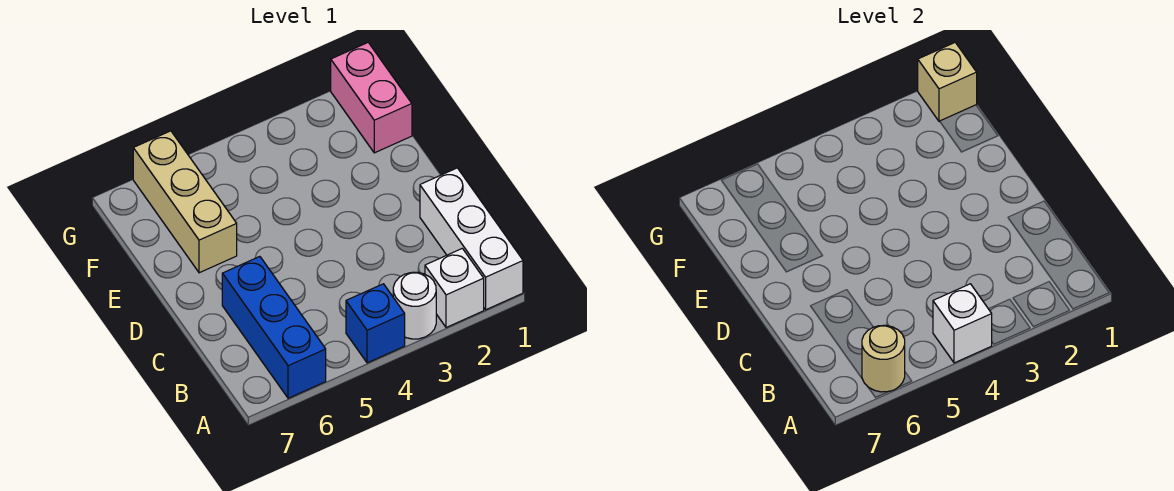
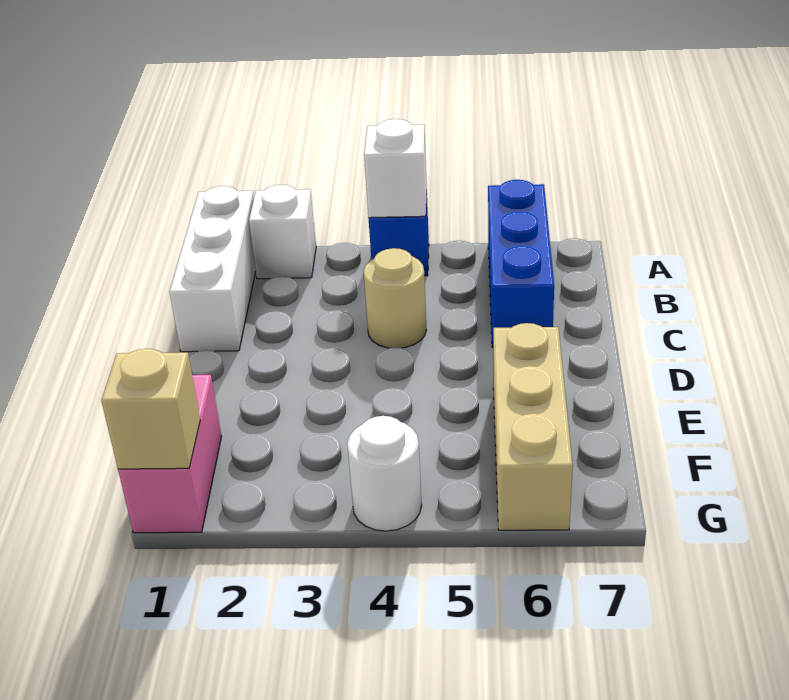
white 1x1 round brick [393,272,436,339] -> white 1x1 round brick moved to [347,416,422,531]
tan 1x1 round brick [862,325,905,392] -> tan 1x1 round brick moved to [364,248,426,348]

